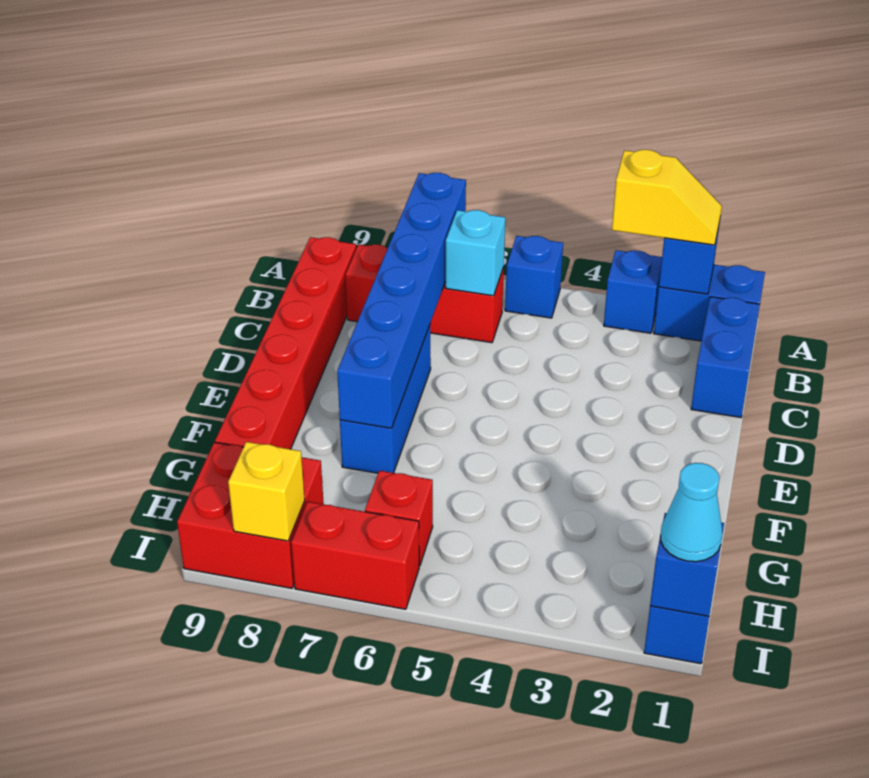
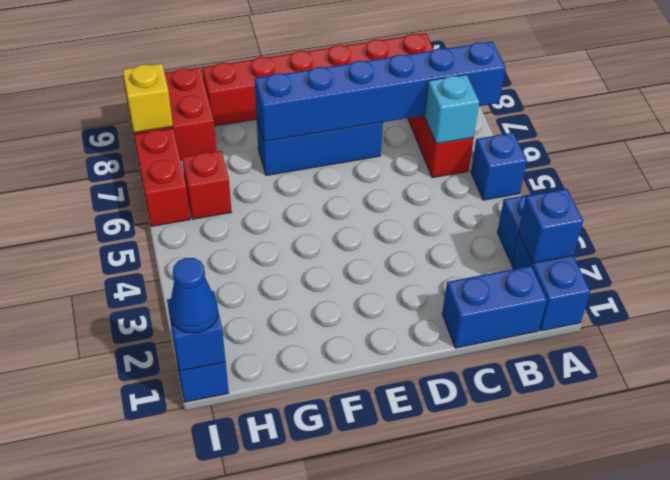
yellow 1x2 slope [612,150,722,245] -> none
cyan 1x1 cone [661,463,722,562] -> blue 1x1 cone [169,258,218,333]

